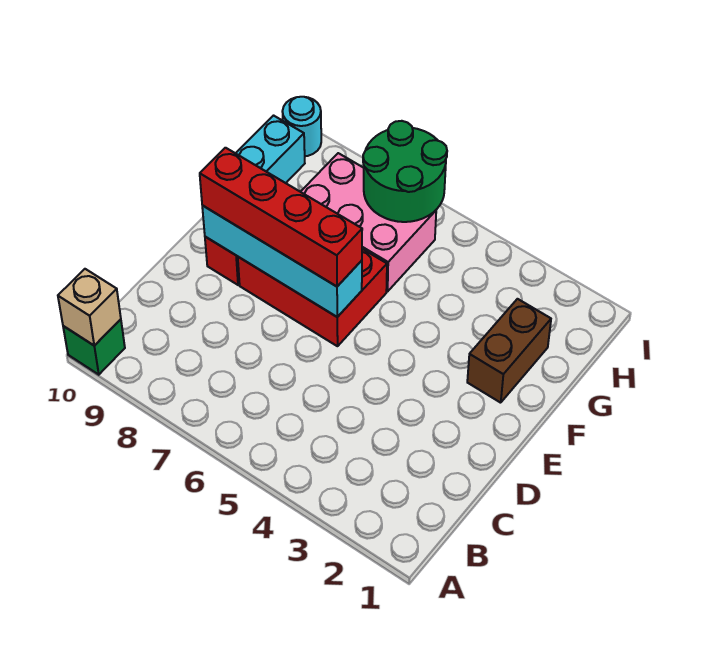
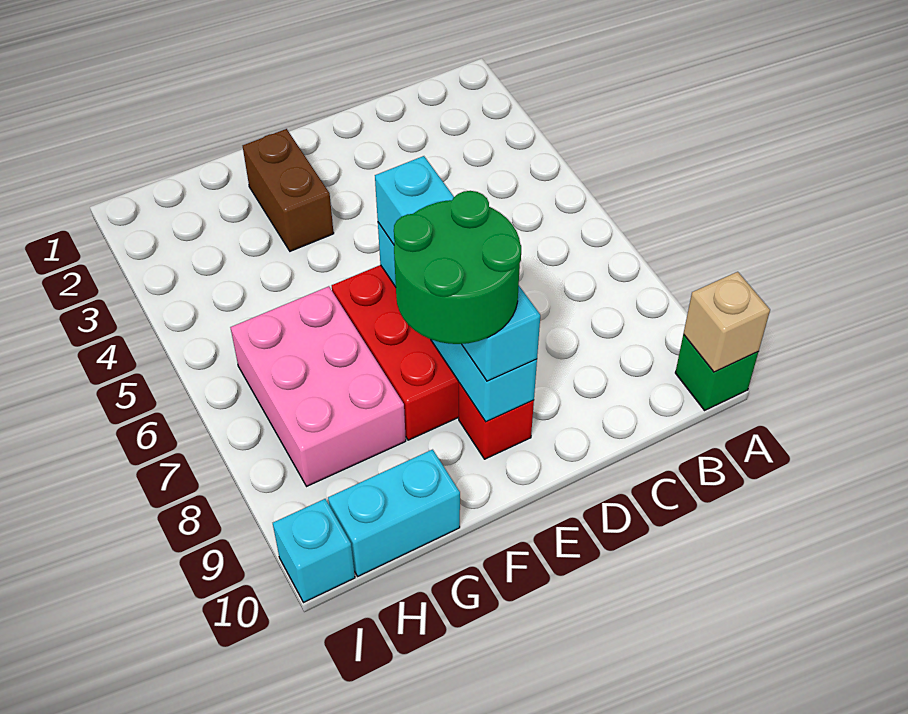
red 1x4 brick [200,148,362,286] -> cyan 1x4 brick [375,156,540,381]
brown 1x2 brick [467,299,551,403] -> brown 1x2 brick turned to [243,129,334,251]
green 2x2 round brick [363,121,447,222] -> green 2x2 round brick moved to [394,191,521,344]
cyan 1x1 round brick [282,97,321,156] -> cyan 1x1 brick [273,499,355,602]

